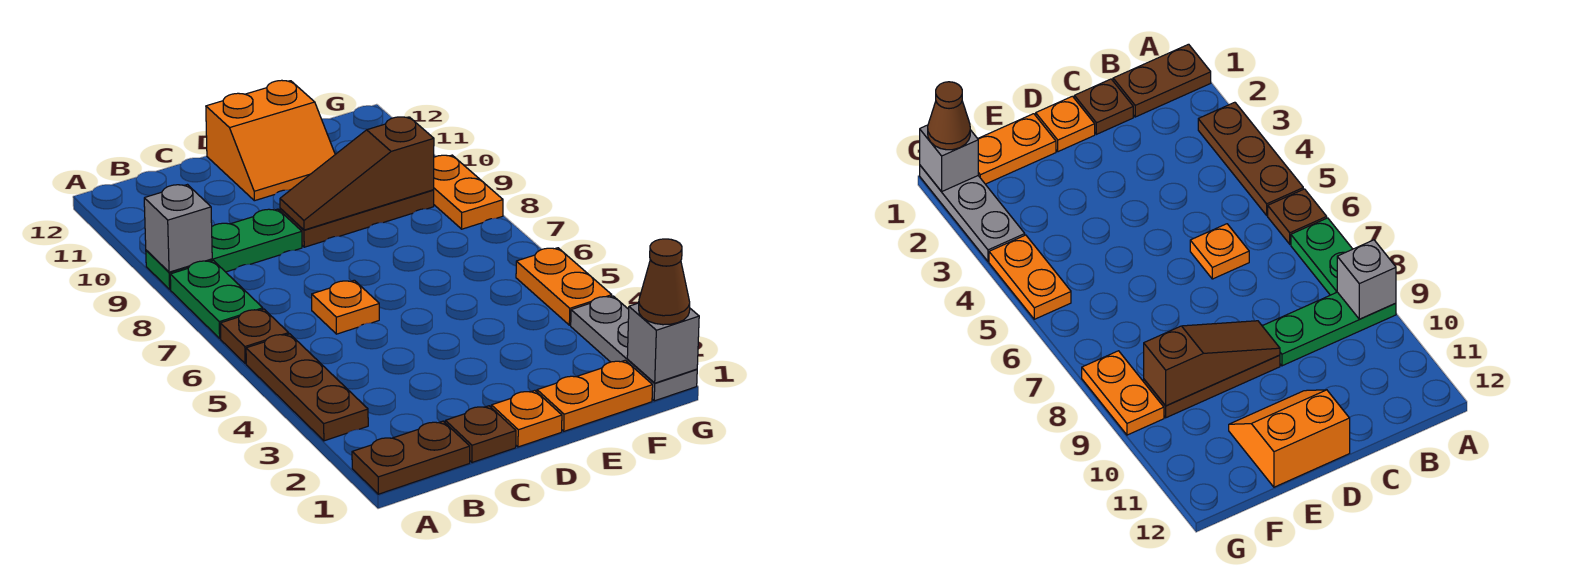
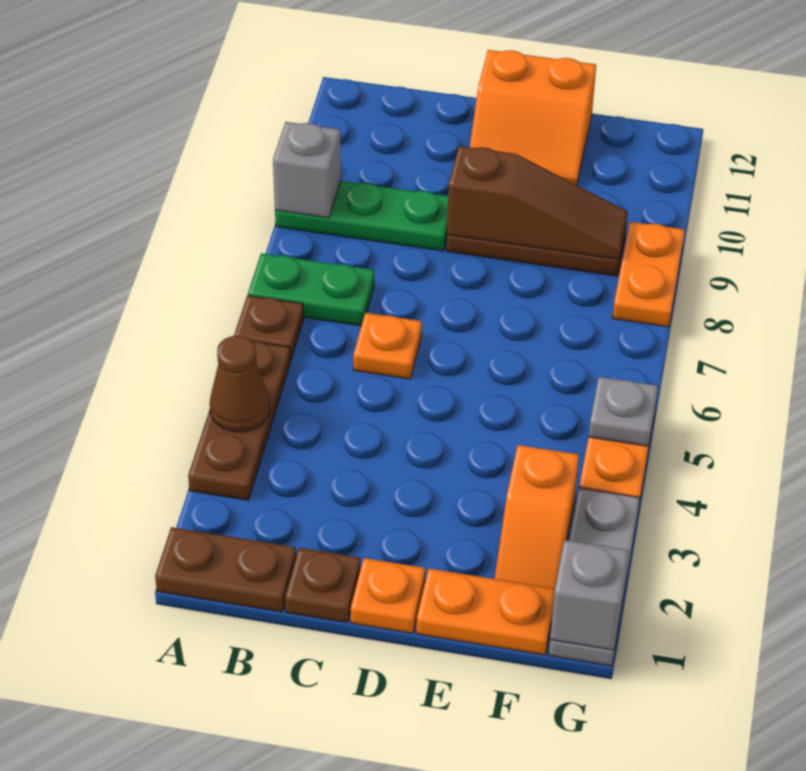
green 1x2 plate [170,261,263,338] -> green 1x2 plate turned to [248,253,374,326]
brown 1x3 slope [280,117,434,230] -> brown 1x3 slope turned to [447,146,628,259]
none -> orange 1x2 slope [495,445,579,589]
brown 1x1 cone [639,239,690,325] -> brown 1x1 cone moved to [210,336,270,432]
none -> grey 1x1 plate [589,377,658,446]

